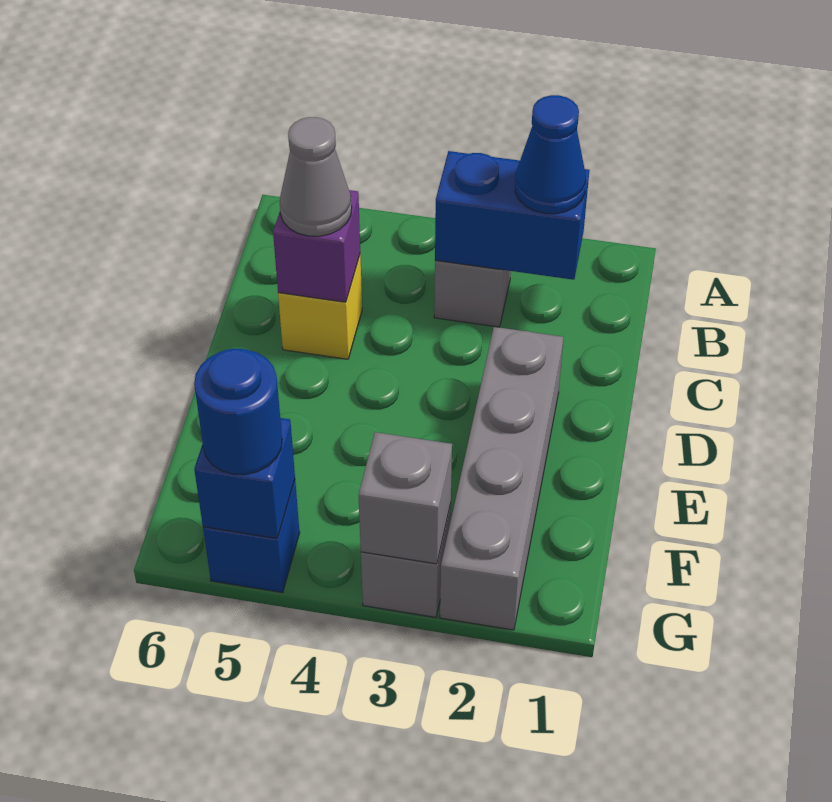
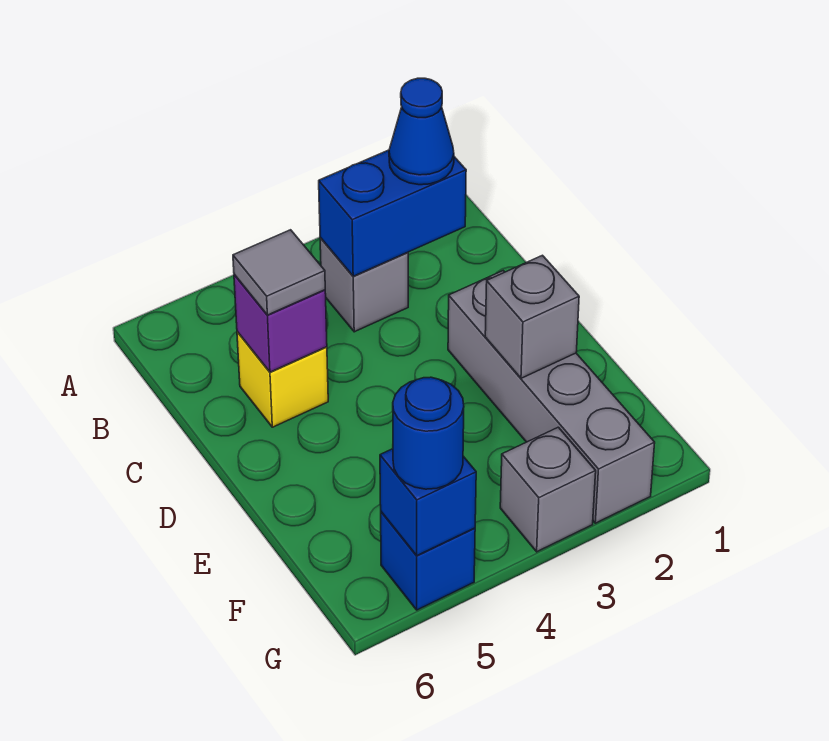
grey 1x1 cone [280,117,352,236] -> grey 1x1 tile [233,230,325,315]
grey 1x1 brick [359,432,452,564] -> grey 1x1 brick moved to [485,255,579,378]

